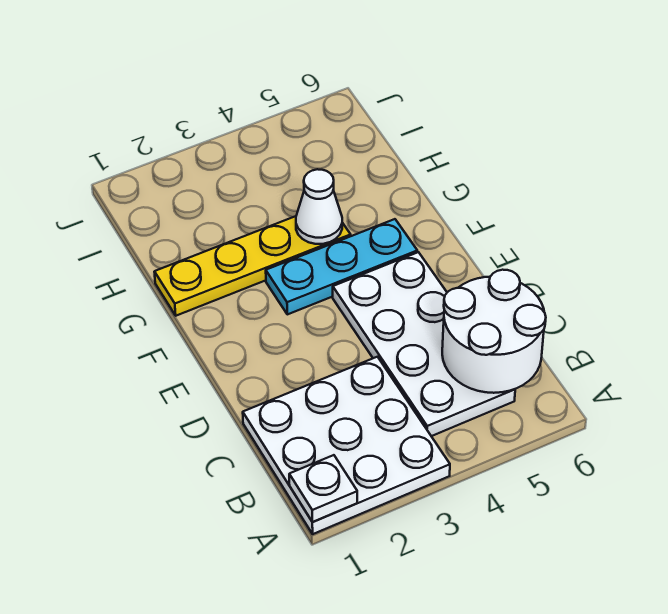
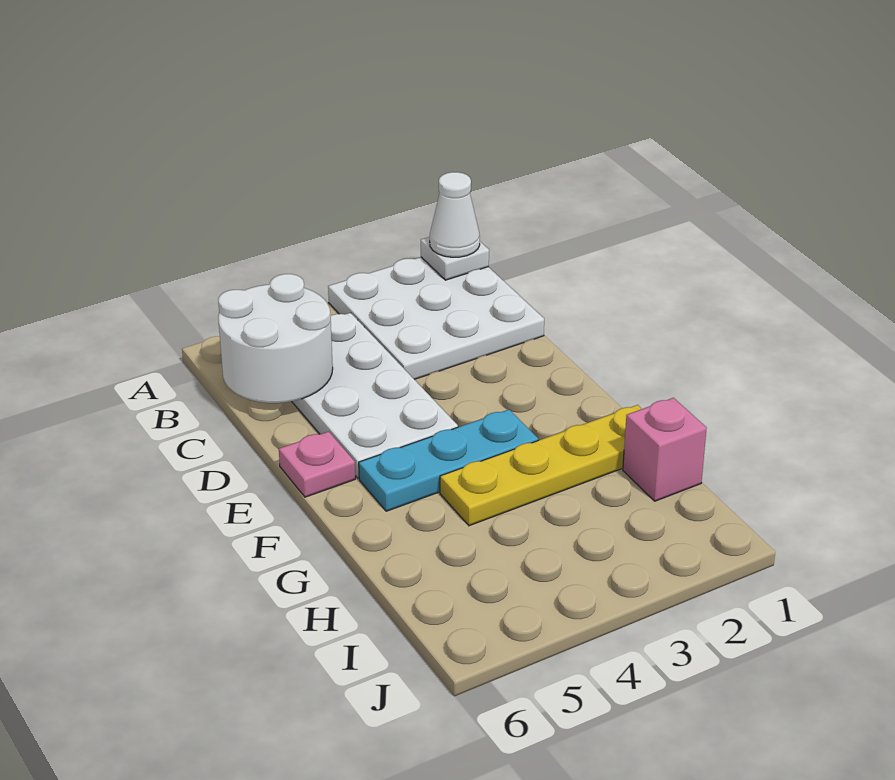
none -> pink 1x1 plate [279,432,355,497]
white 1x1 cone [296,169,342,244] -> white 1x1 cone moved to [430,172,480,257]
none -> pink 1x1 brick [623,398,707,501]

